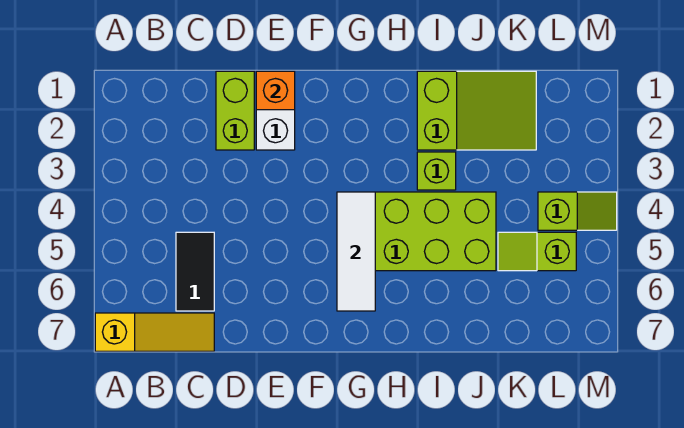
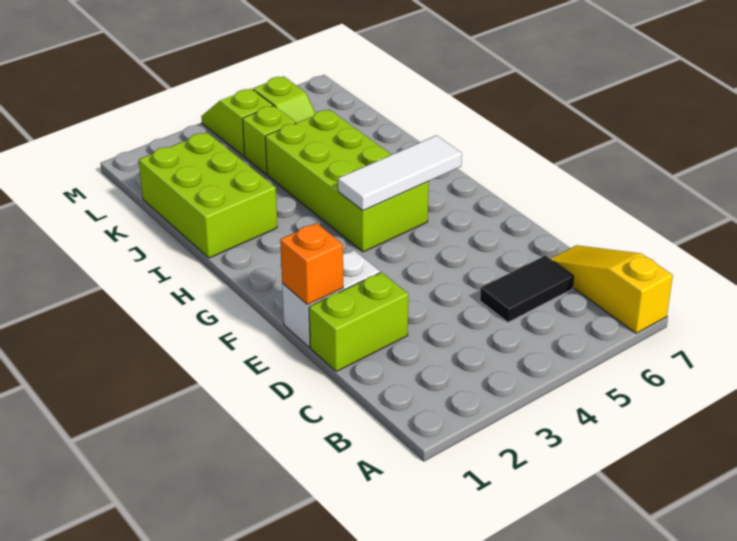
lime 2x3 slope [417,71,536,150] -> lime 2x3 brick [139,132,277,258]
lime 1x1 brick [417,152,456,190] -> lime 1x1 brick moved to [243,106,296,174]

